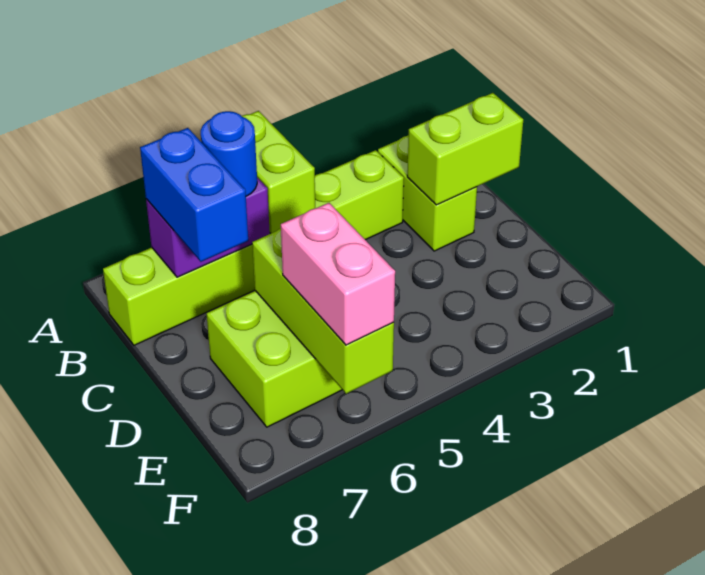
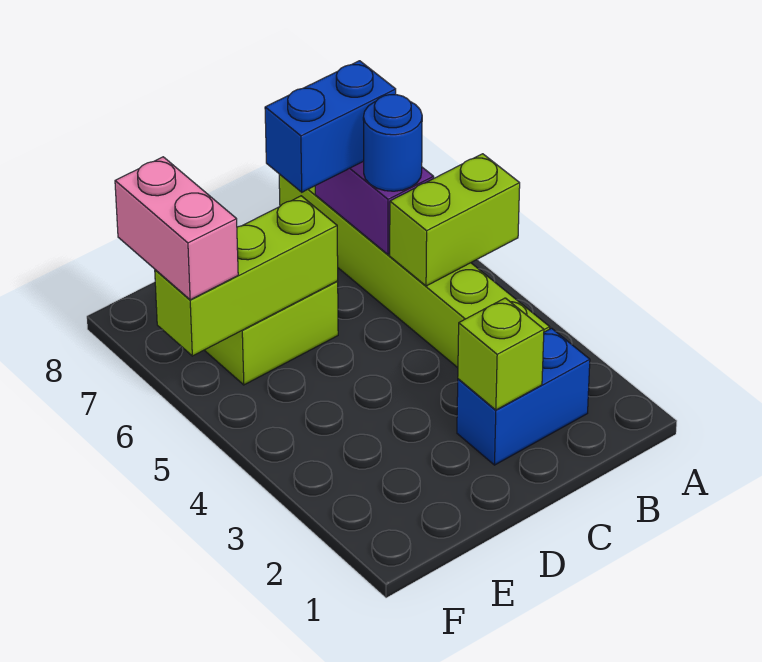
lime 1x2 brick [378,135,477,251] -> blue 1x2 brick [457,328,590,465]
lime 1x2 brick [407,93,523,205] -> lime 1x1 brick [458,298,544,410]
pink 1x2 brick [281,203,395,345] -> pink 1x2 brick turned to [115,157,238,300]

